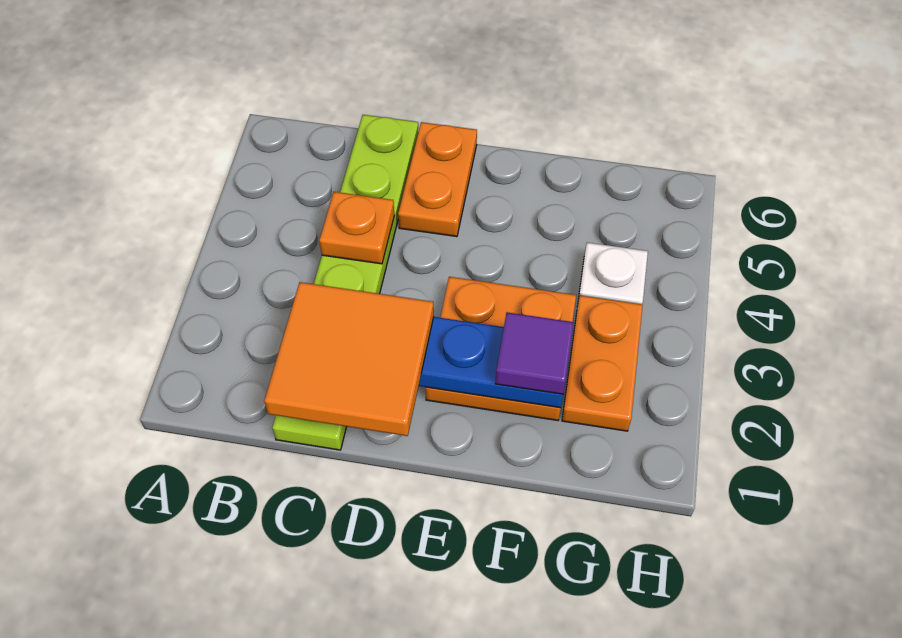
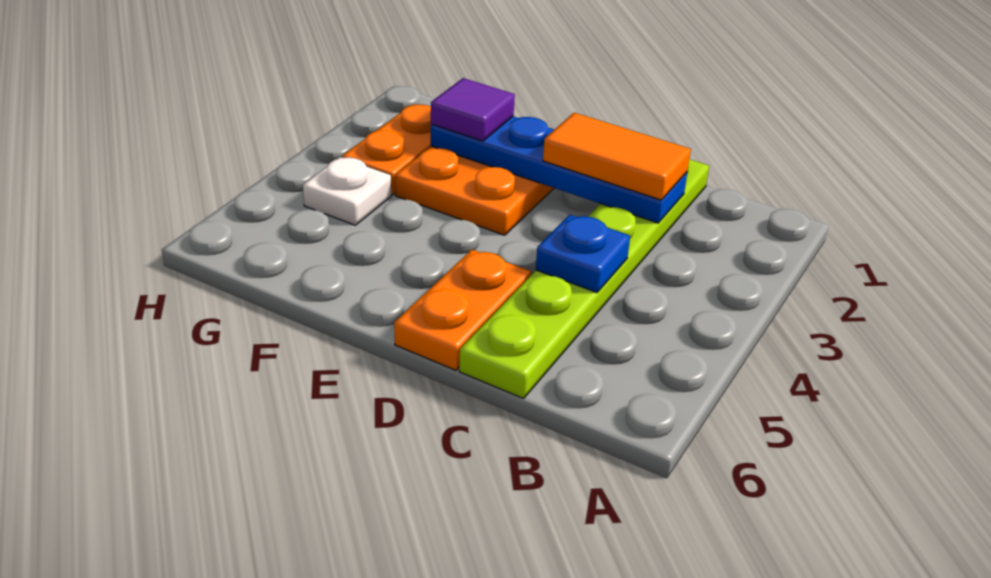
orange 2x2 tile [264,282,434,436] -> orange 1x2 tile [543,113,691,200]
orange 1x1 plate [319,192,394,264] -> blue 1x1 plate [536,215,630,292]

